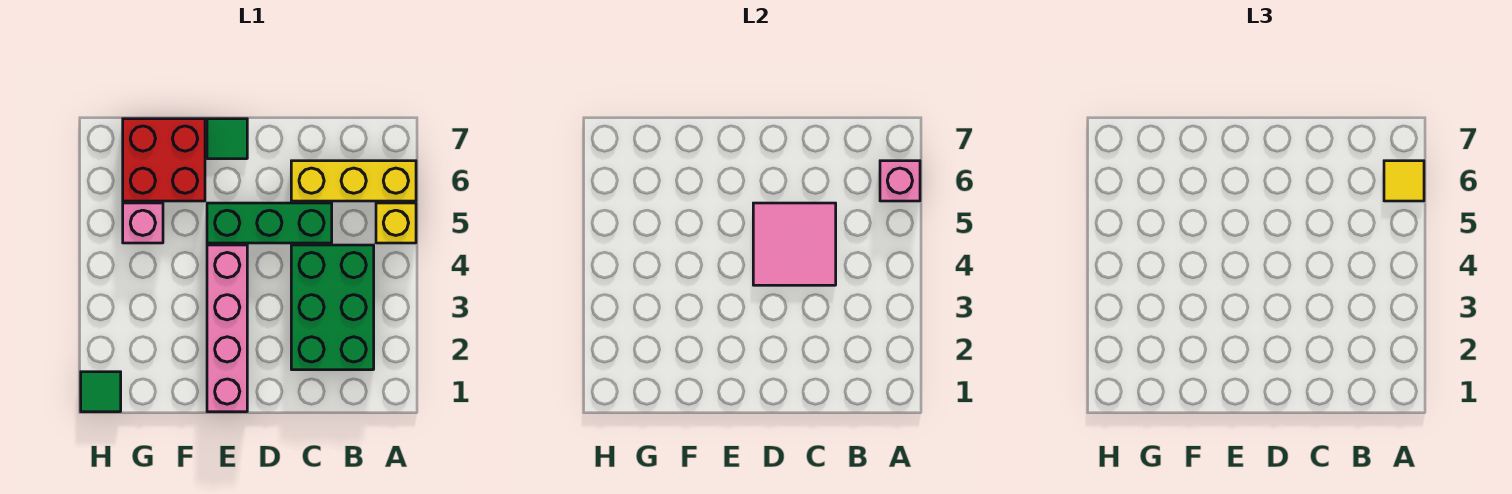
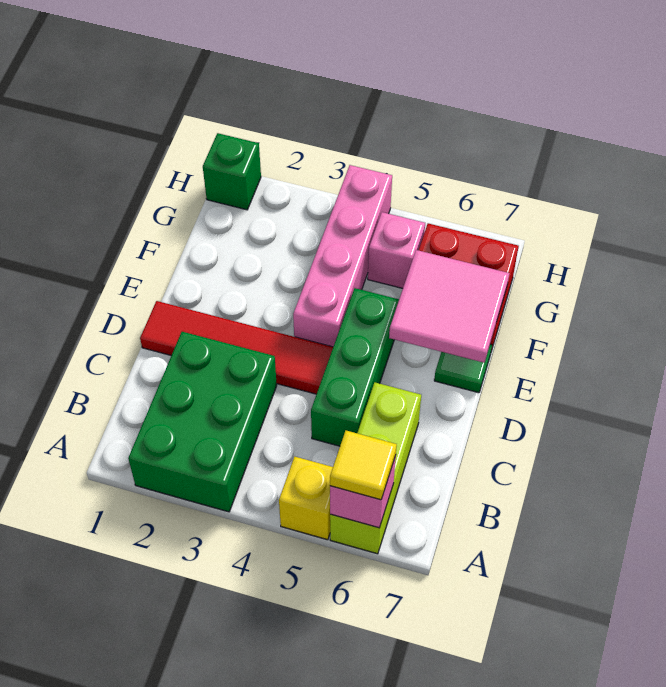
yellow 1x3 brick [291,161,416,201] -> lime 1x3 brick [330,382,421,554]
green 2x3 brick [291,245,374,370] -> green 2x3 brick turned to [128,332,277,512]
pink 2x2 tile [753,203,836,285] -> pink 2x2 tile moved to [389,250,509,363]
none -> red 1x4 tile [140,301,333,394]
pink 1x4 brick [207,245,247,412] -> pink 1x4 brick turned to [293,165,392,347]
green 1x1 tile [81,372,121,412] -> green 1x1 brick [203,133,261,210]

